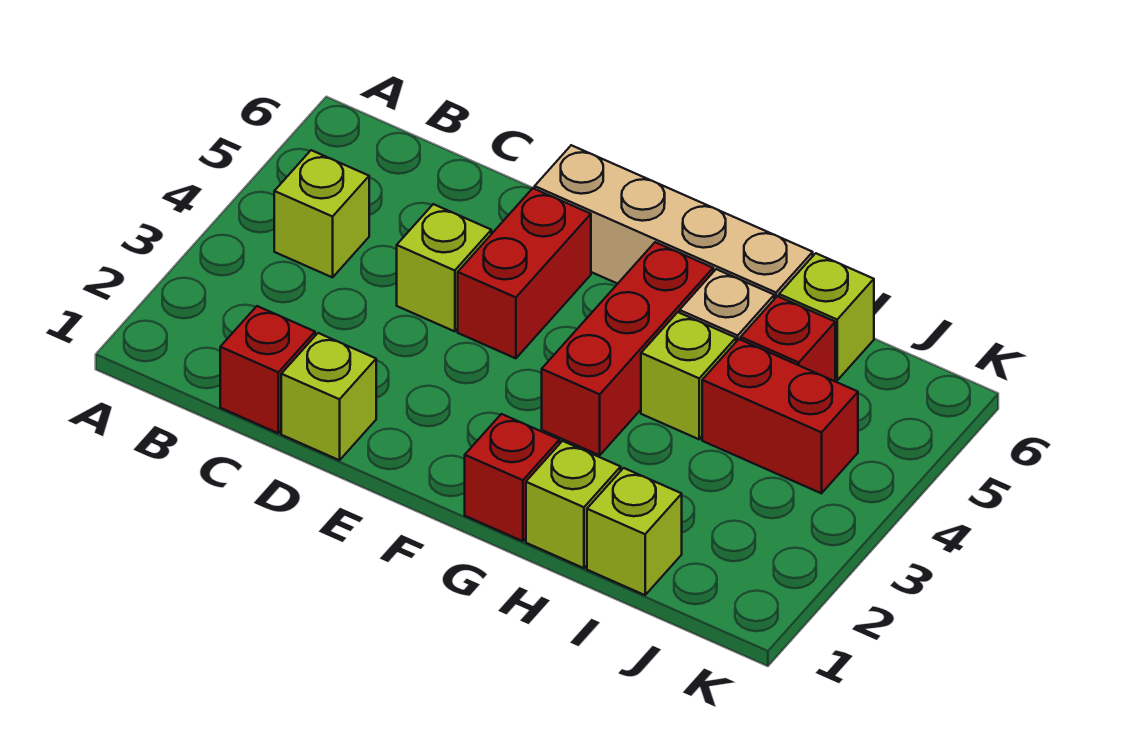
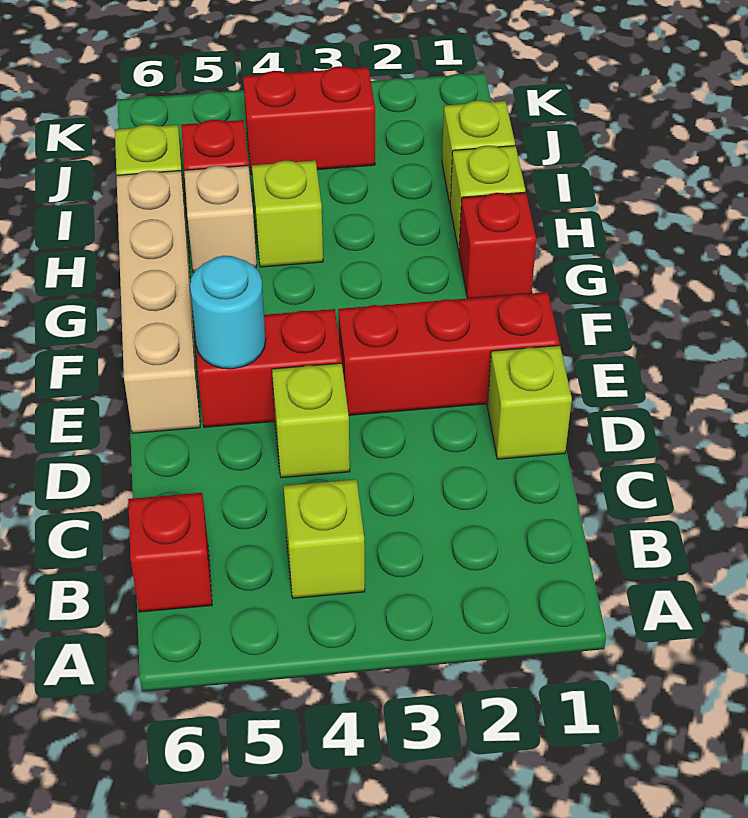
red 1x1 brick [220,306,315,433] -> red 1x1 brick moved to [128,493,212,612]
none -> cyan 1x1 round brick [190,256,266,369]
red 1x3 brick [542,242,713,455] -> red 1x3 brick moved to [338,292,559,415]
red 1x2 brick [702,339,858,493] -> red 1x2 brick turned to [243,66,375,175]

